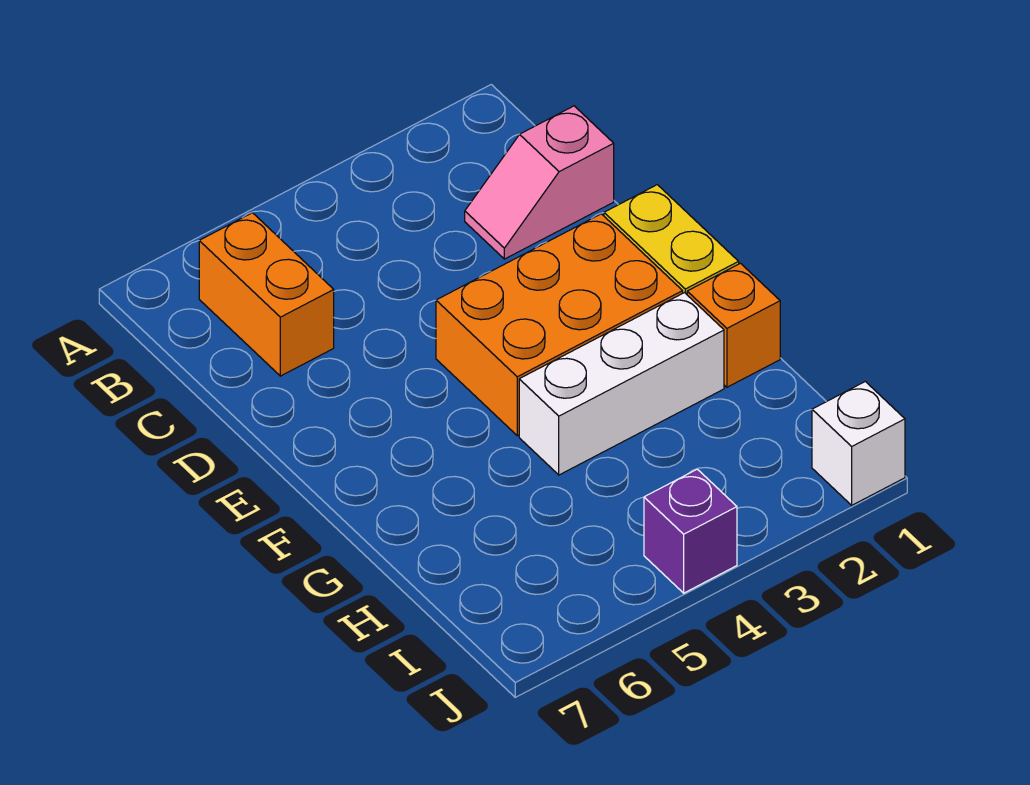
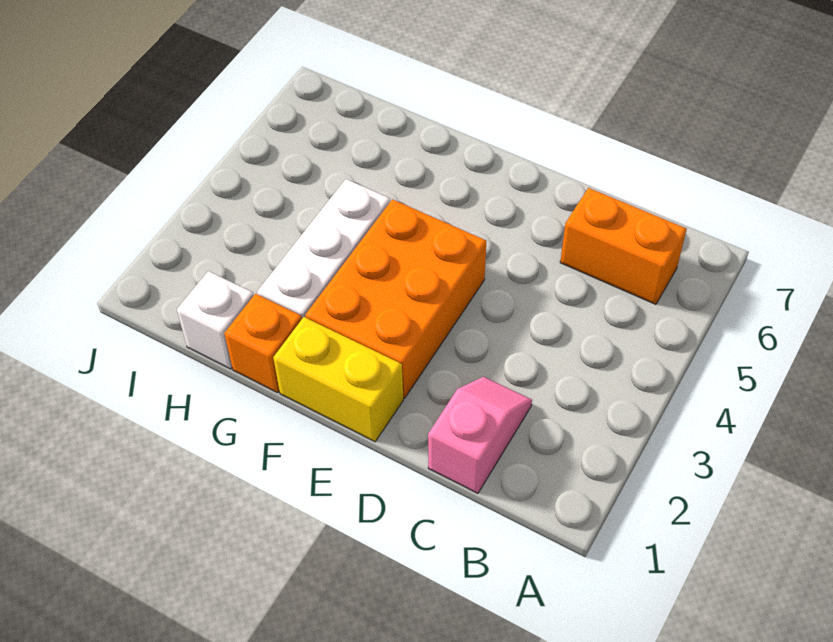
white 1x1 brick [812,381,905,505] -> white 1x1 brick moved to [177,271,254,369]
purple 1x1 brick [644,469,737,593] -> none

